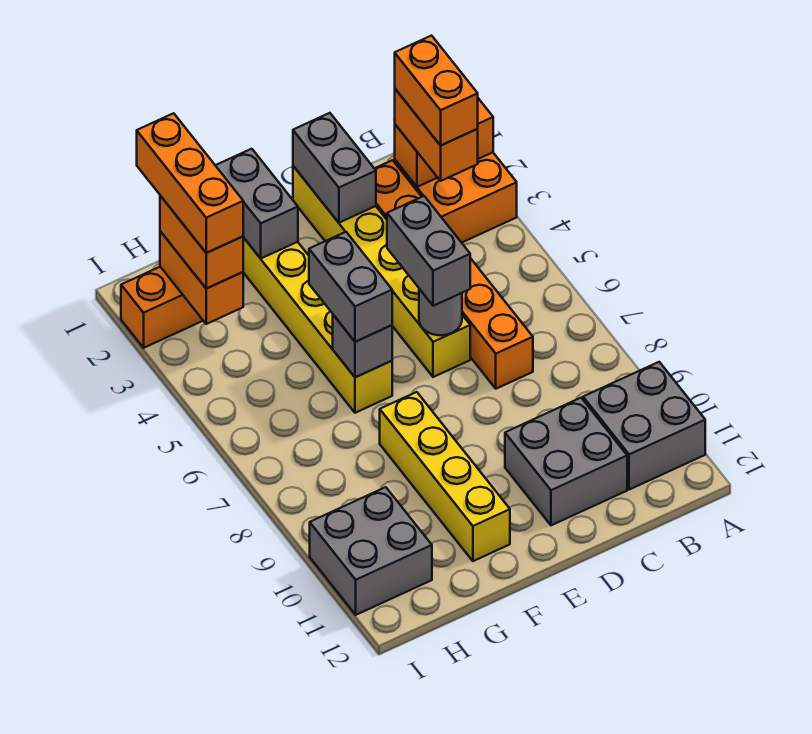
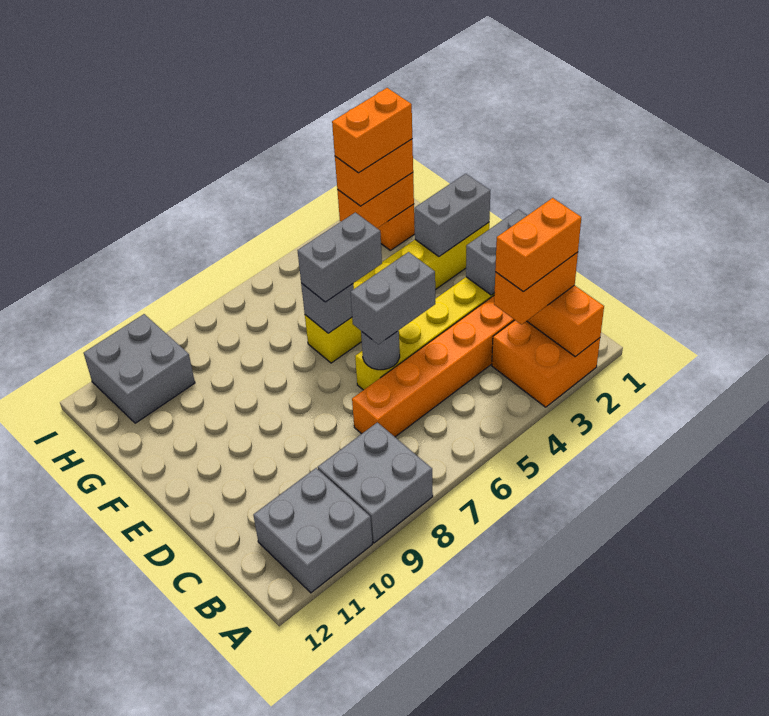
grey 2x2 brick [505,398,627,525] -> grey 2x2 brick moved to [318,422,433,543]
yellow 1x4 brick [380,392,510,561] -> none
orange 1x3 brick [137,113,243,253] -> orange 1x2 brick [332,88,412,173]

